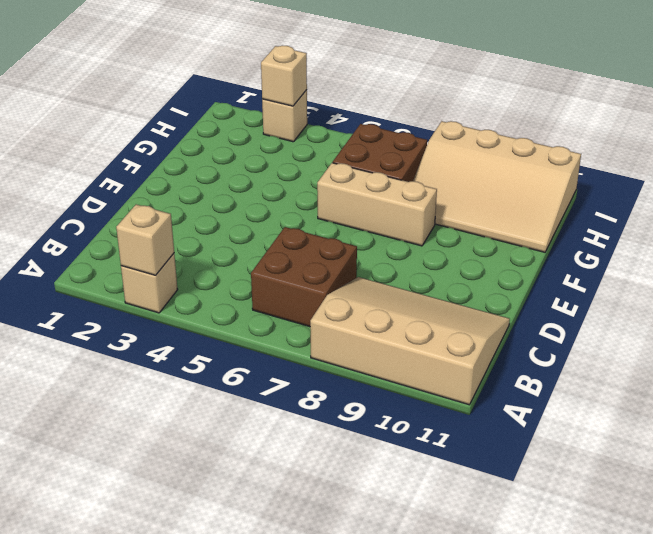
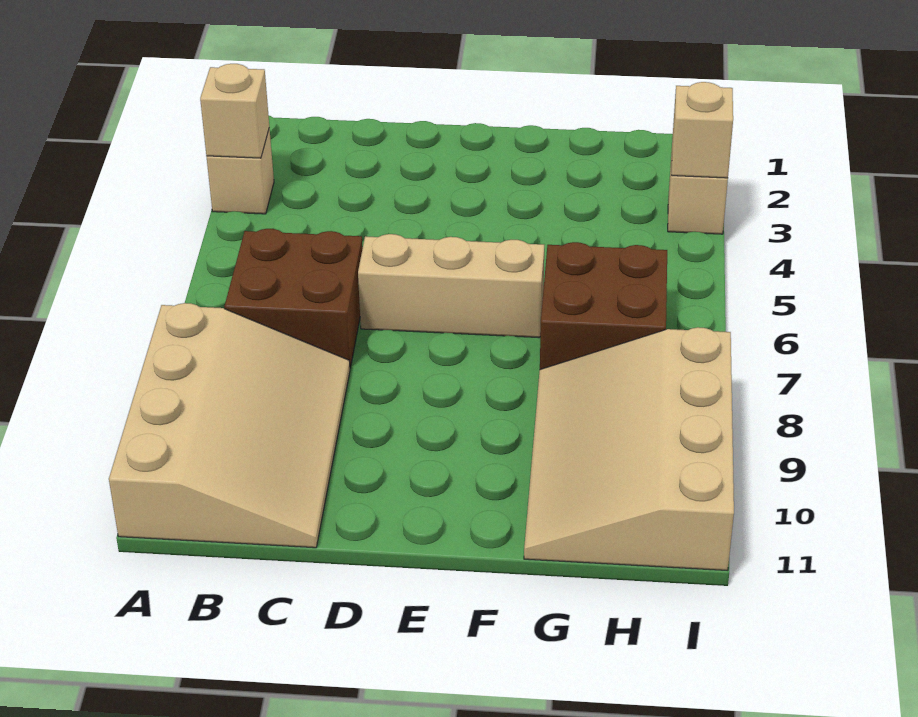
tan 1x3 brick [317,163,437,246] -> tan 1x3 brick turned to [358,234,544,338]

